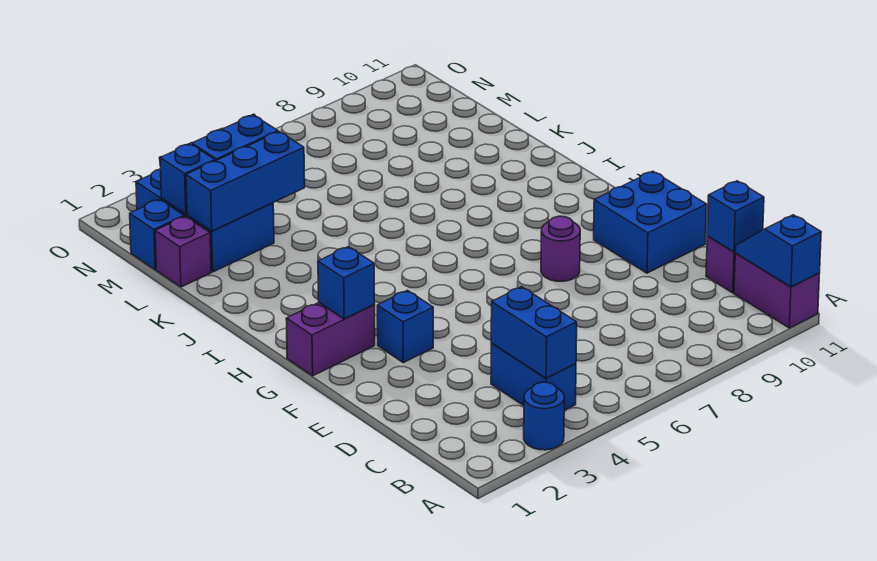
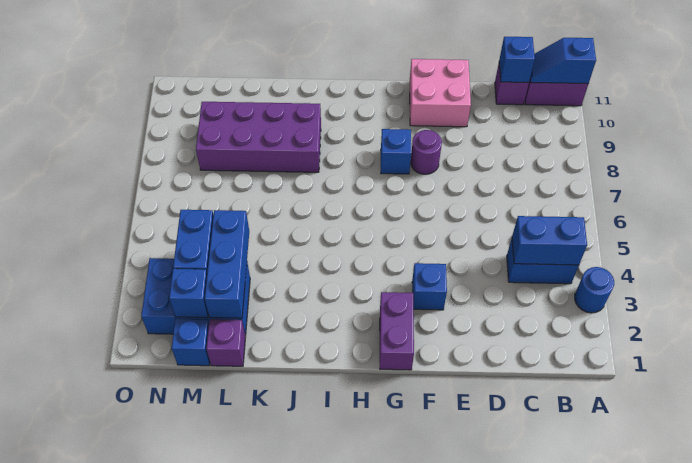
blue 2x2 brick [594,171,707,273] -> pink 2x2 brick [410,59,471,127]
blue 1x1 brick [318,247,375,319] -> blue 1x1 brick moved to [381,129,411,174]
none -> purple 2x4 brick [196,102,321,172]

